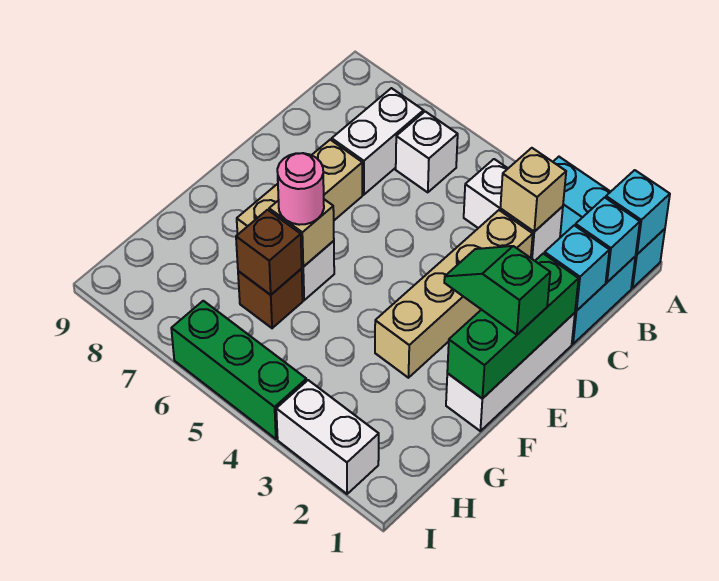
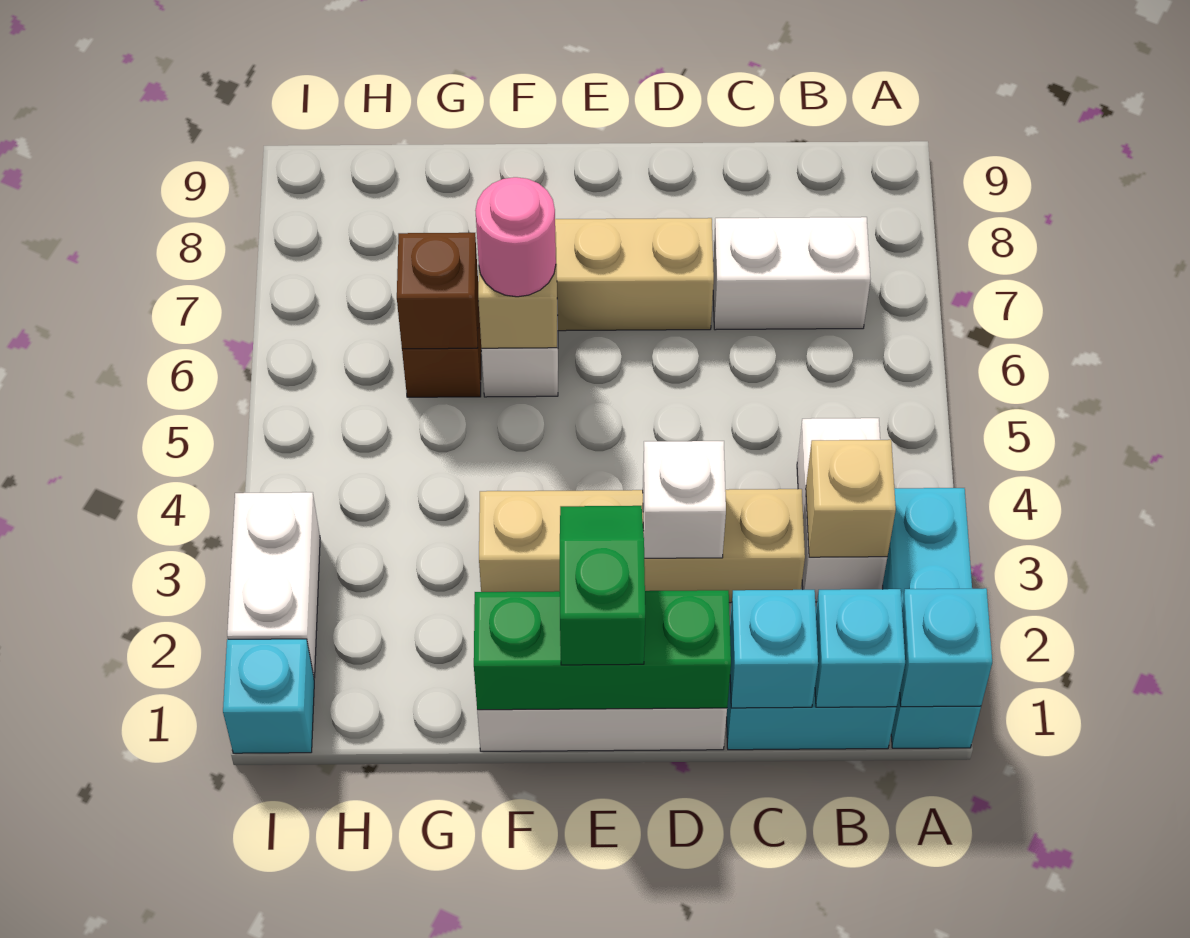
white 1x1 brick [396,112,458,192] -> white 1x1 brick moved to [643,441,726,558]
none -> cyan 1x1 brick [223,639,314,753]
green 1x3 brick [171,301,307,439] -> none

